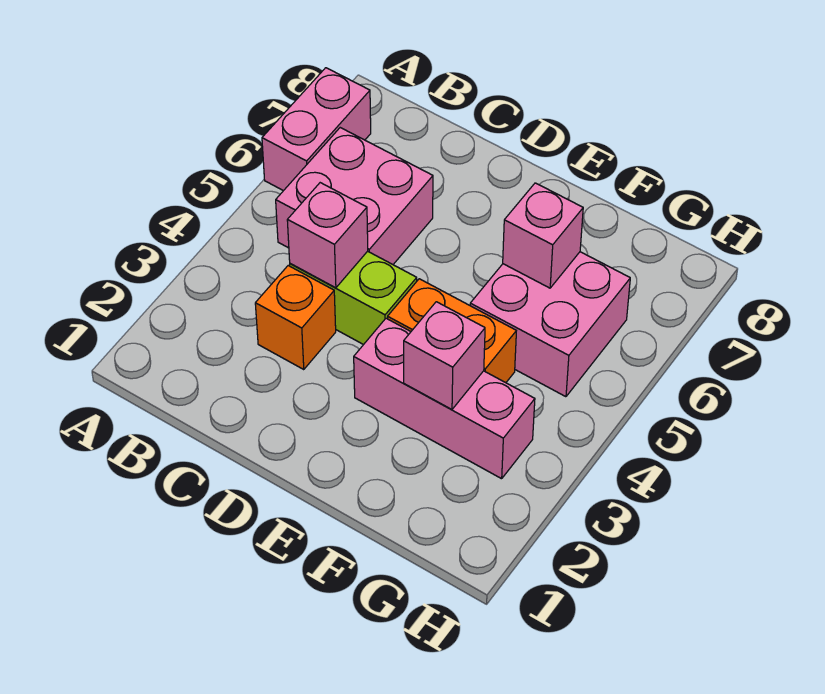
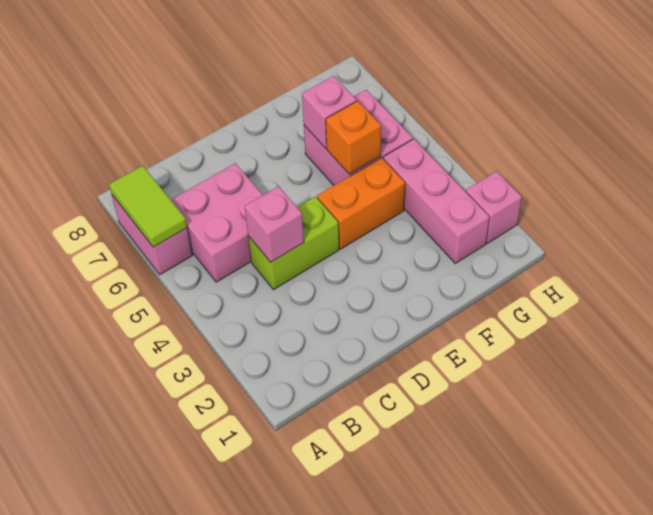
none -> lime 1x2 tile [109,166,187,247]
orange 1x1 brick [255,266,336,369] -> orange 1x1 brick moved to [326,101,381,174]
pink 1x3 brick [354,318,535,479] -> pink 1x3 brick turned to [383,139,489,263]
pink 1x1 brick [404,302,485,409] -> pink 1x1 brick moved to [466,171,522,243]

